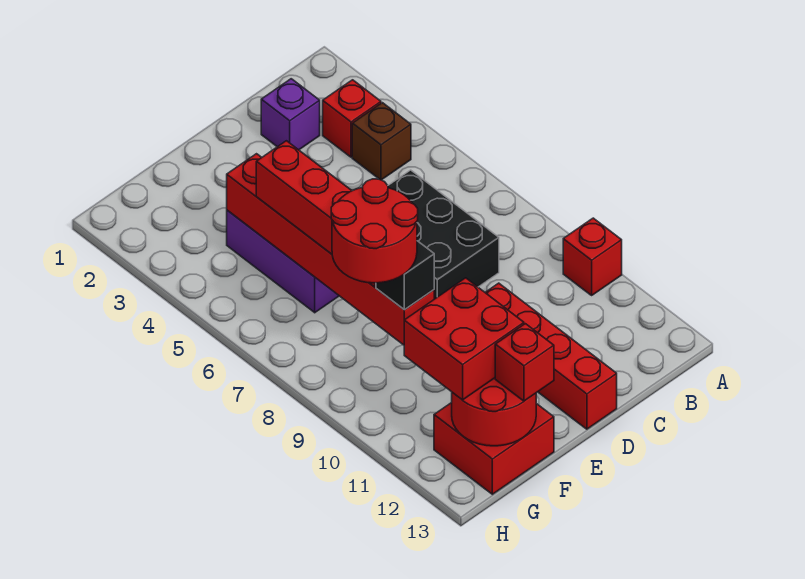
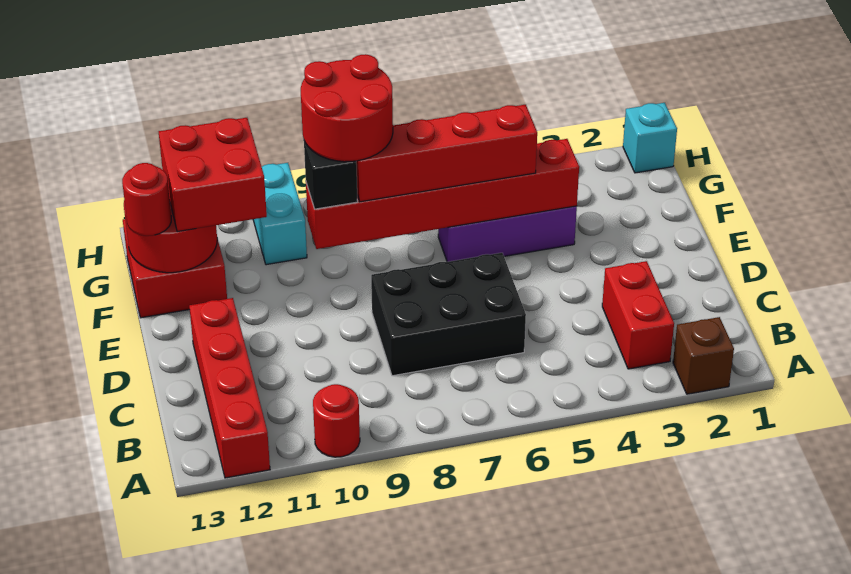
red 1x1 brick [563,218,622,295] -> red 1x1 round brick [313,384,360,457]
red 1x1 brick [323,80,381,157] -> red 1x2 brick [602,261,674,369]
brown 1x1 brick [352,103,411,180] -> brown 1x1 brick moved to [673,317,734,394]
purple 1x1 brick [261,79,320,150] -> none
red 1x4 brick [485,283,617,429] -> red 1x4 brick turned to [189,298,270,478]
red 1x1 brick [495,324,554,401] -> red 1x1 round brick [122,163,171,236]
none -> cyan 1x2 brick [253,163,307,265]
none -> cyan 1x1 brick [623,103,677,173]

